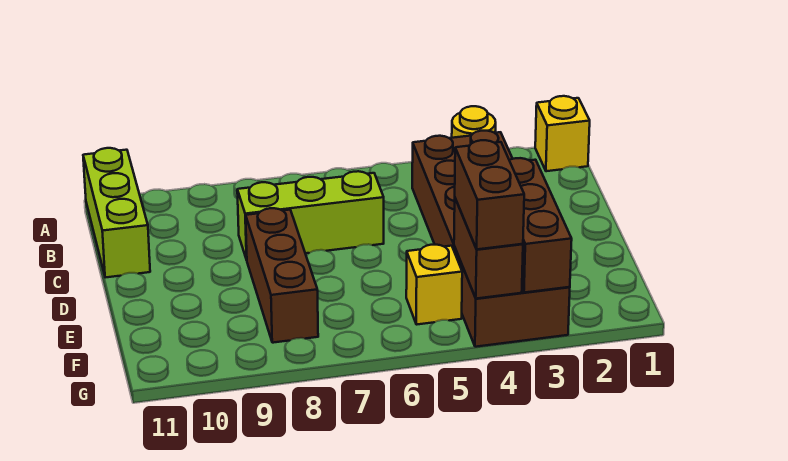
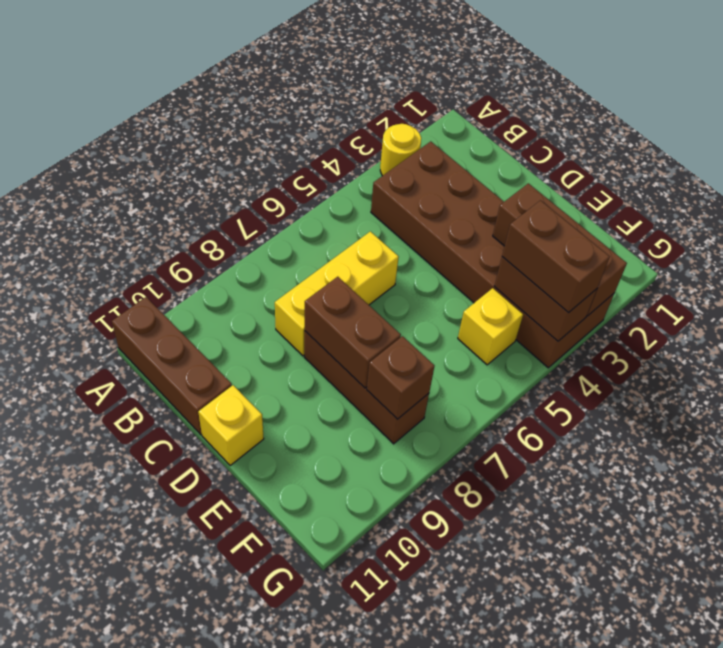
yellow 1x1 brick [535,96,590,171] -> yellow 1x1 brick moved to [198,385,264,466]
lime 1x3 brick [83,148,150,278] -> brown 1x3 brick [112,297,232,435]
lime 1x3 brick [237,171,384,260] -> yellow 1x3 brick [275,231,399,356]
none -> brown 1x2 brick [305,277,401,388]
none -> brown 1x1 brick [367,336,435,419]

